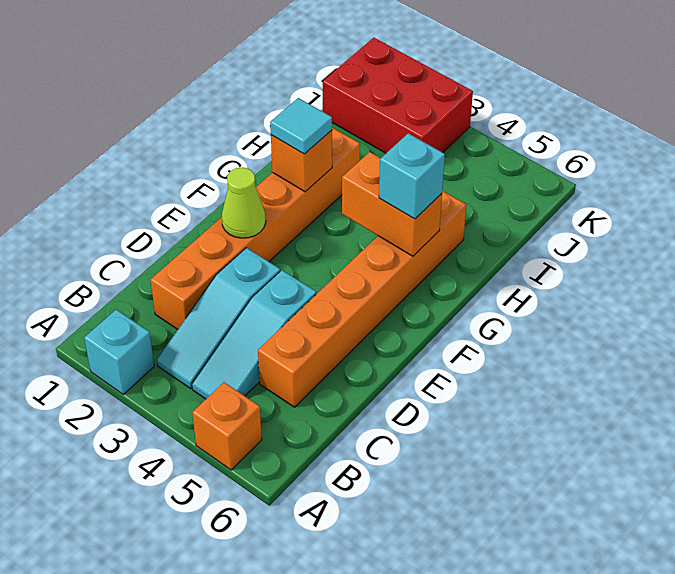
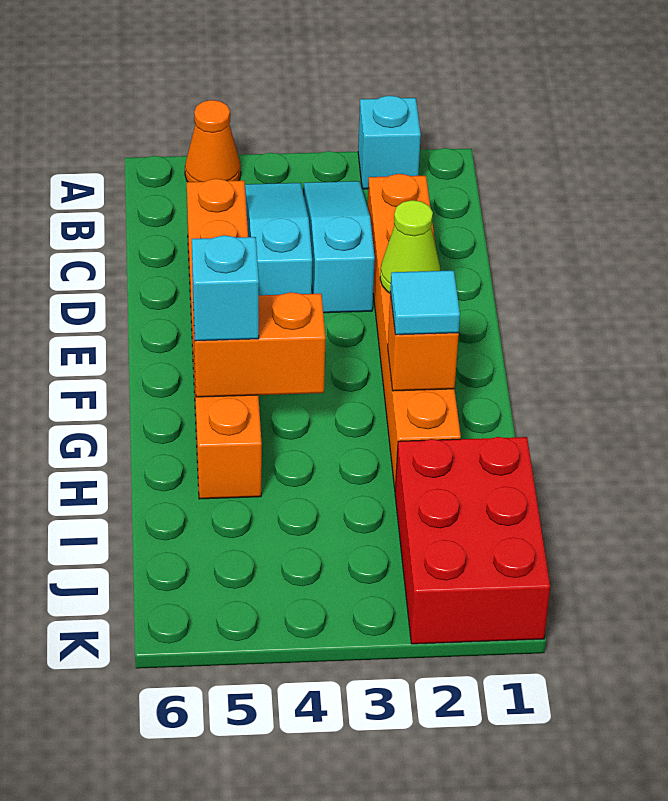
orange 1x1 brick [192,382,262,470] -> orange 1x1 cone [185,100,241,182]
red 2x3 brick [323,38,473,153] -> red 2x3 brick turned to [395,437,550,644]

